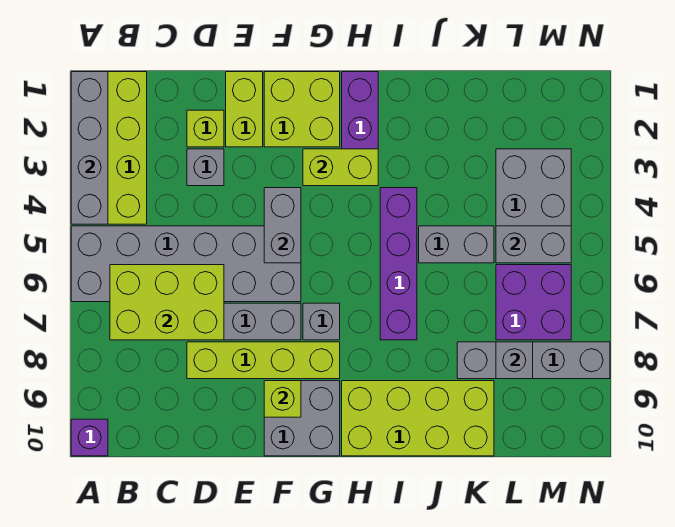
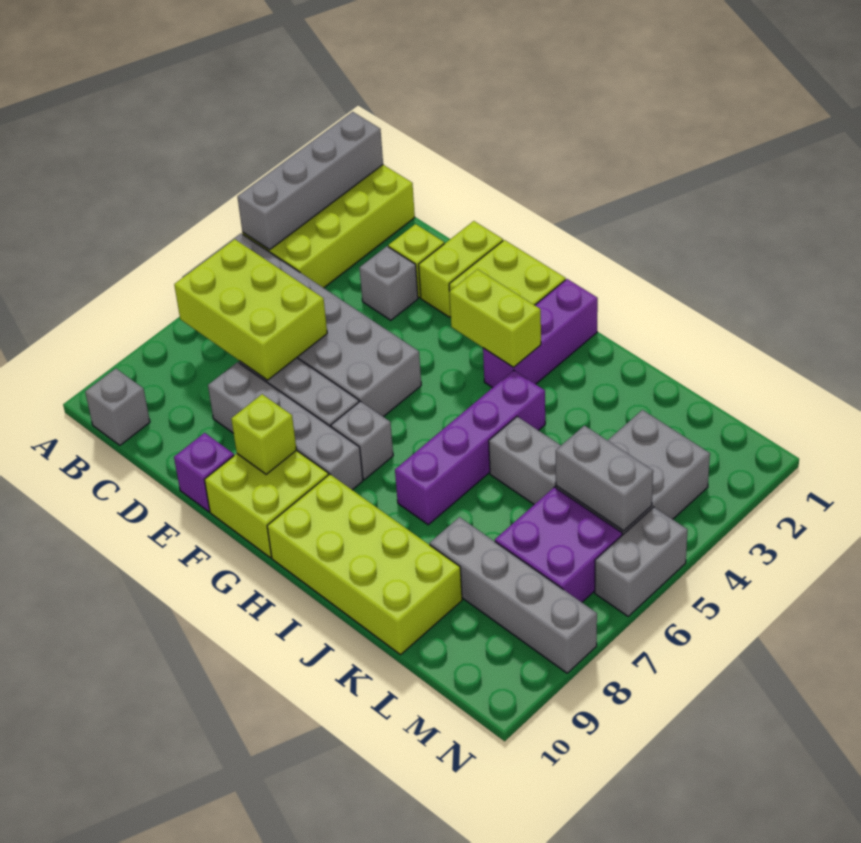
purple 1x1 brick [71,419,108,456] -> purple 1x1 brick moved to [174,433,234,512]
lime 1x4 brick [187,342,340,379] -> grey 1x4 brick [208,362,363,490]
grey 1x2 brick [264,188,301,263] -> grey 1x2 brick moved to [595,507,687,616]
grey 2x2 brick [264,381,340,456] -> lime 2x2 brick [205,450,328,558]
grey 1x1 brick [496,342,533,379] -> grey 1x1 brick moved to [85,369,150,445]

